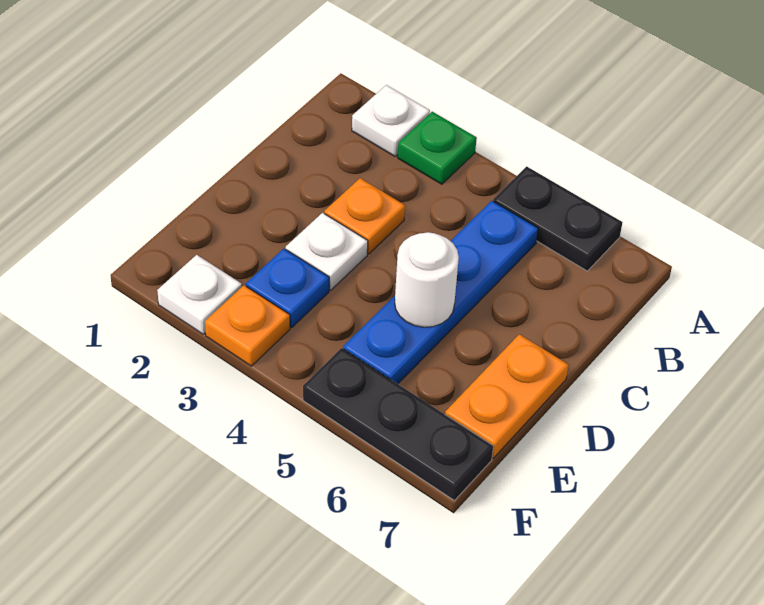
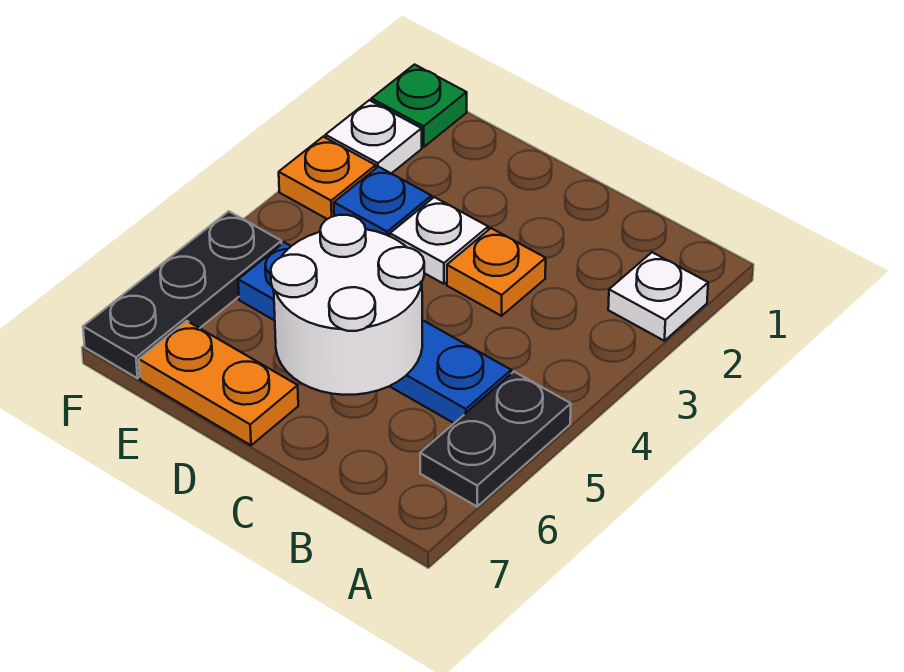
green 1x1 plate [398,112,477,184] -> green 1x1 plate moved to [371,65,467,147]
white 1x1 round brick [395,232,459,327] -> white 2x2 round brick [271,215,424,395]

